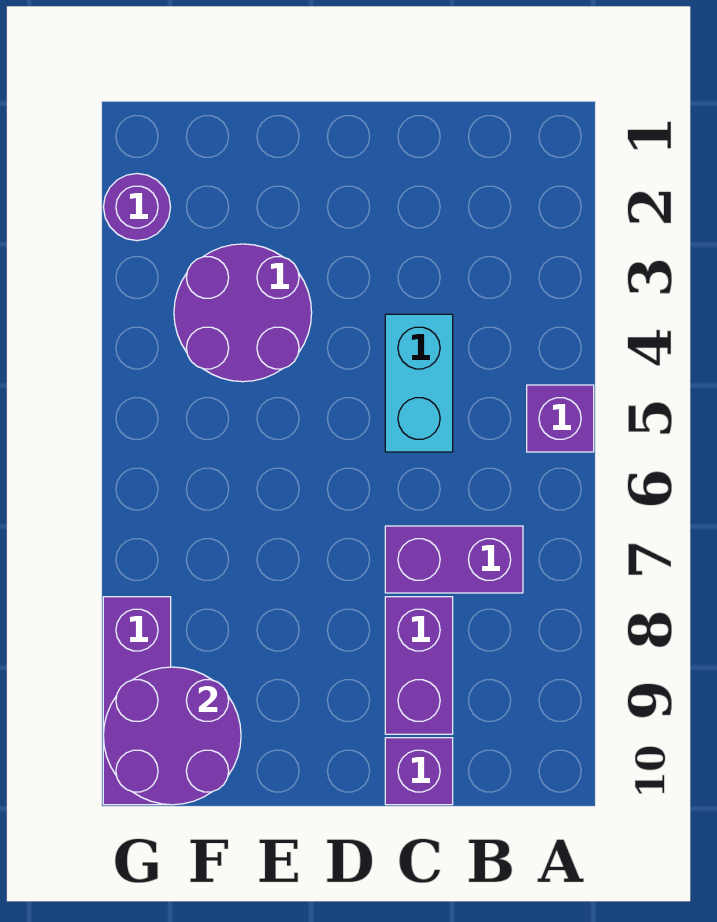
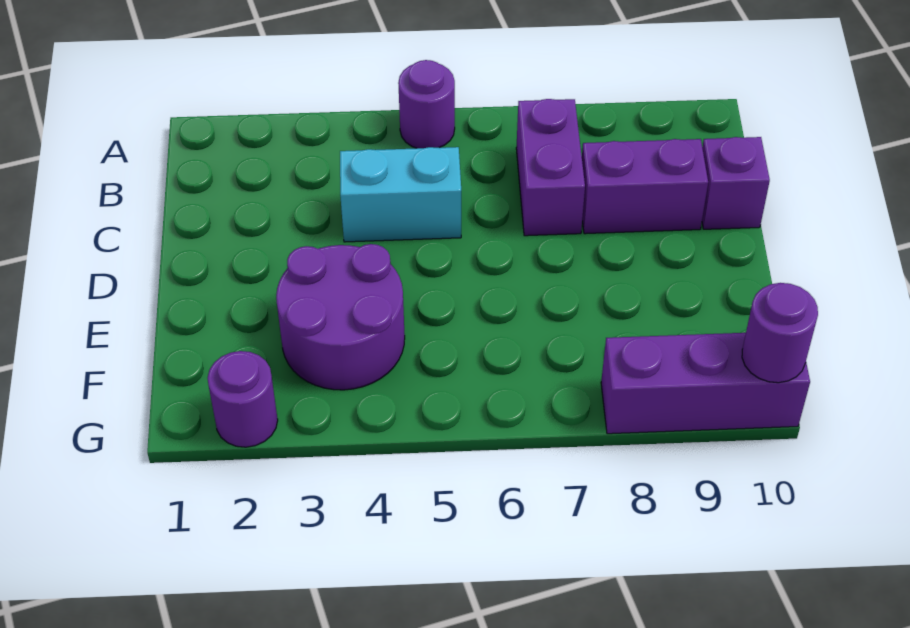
purple 1x1 brick [527,385,594,452] -> purple 1x1 round brick [398,60,455,148]
purple 2x2 round brick [103,667,241,805] -> purple 1x1 round brick [742,283,818,383]

